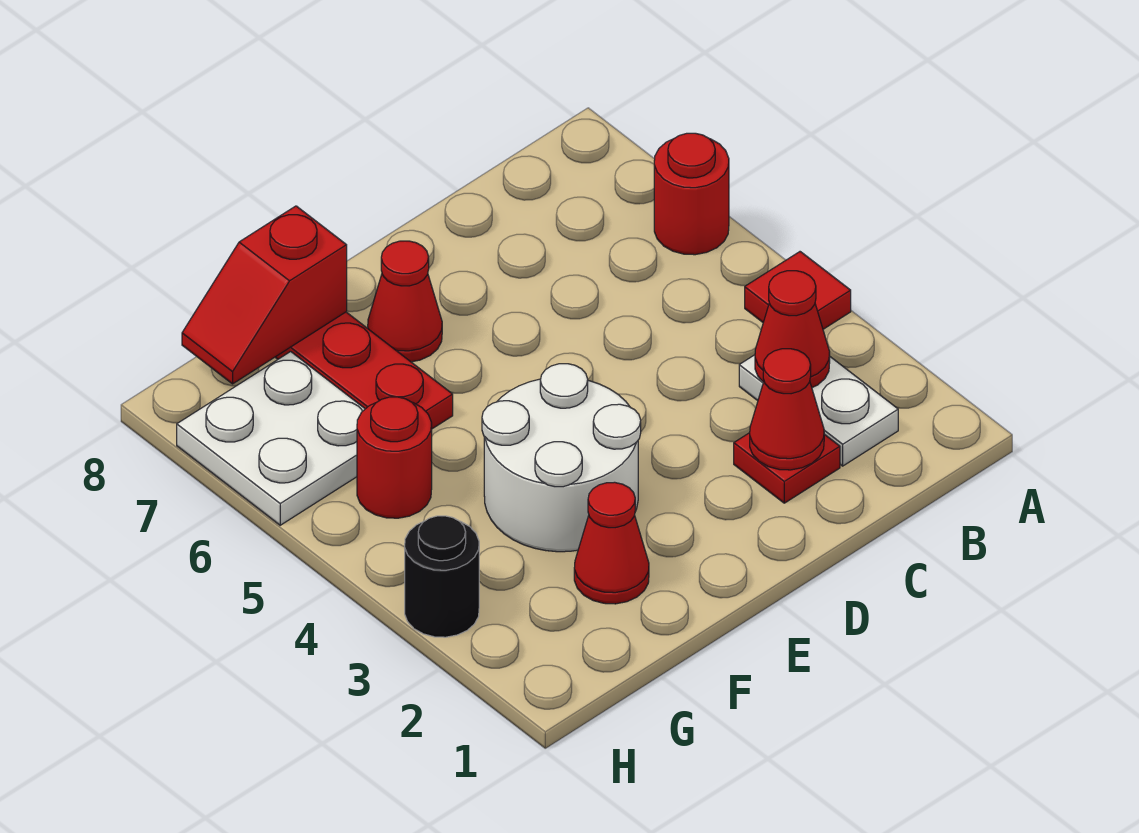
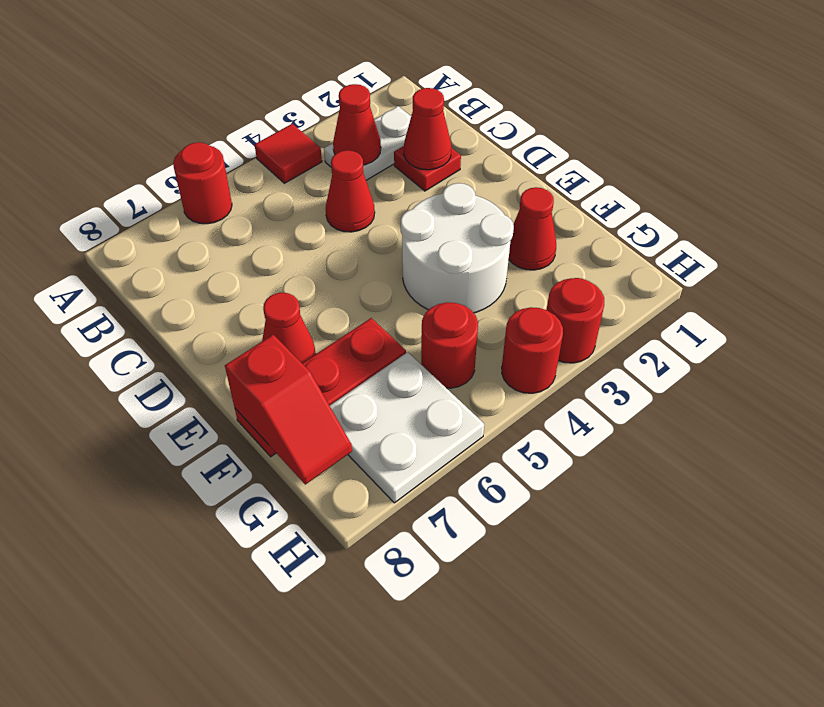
none -> red 1x1 cone [326,150,375,232]
black 1x1 round brick [405,516,479,637] -> red 1x1 round brick [547,278,604,363]
none -> red 1x1 round brick [502,307,563,393]

